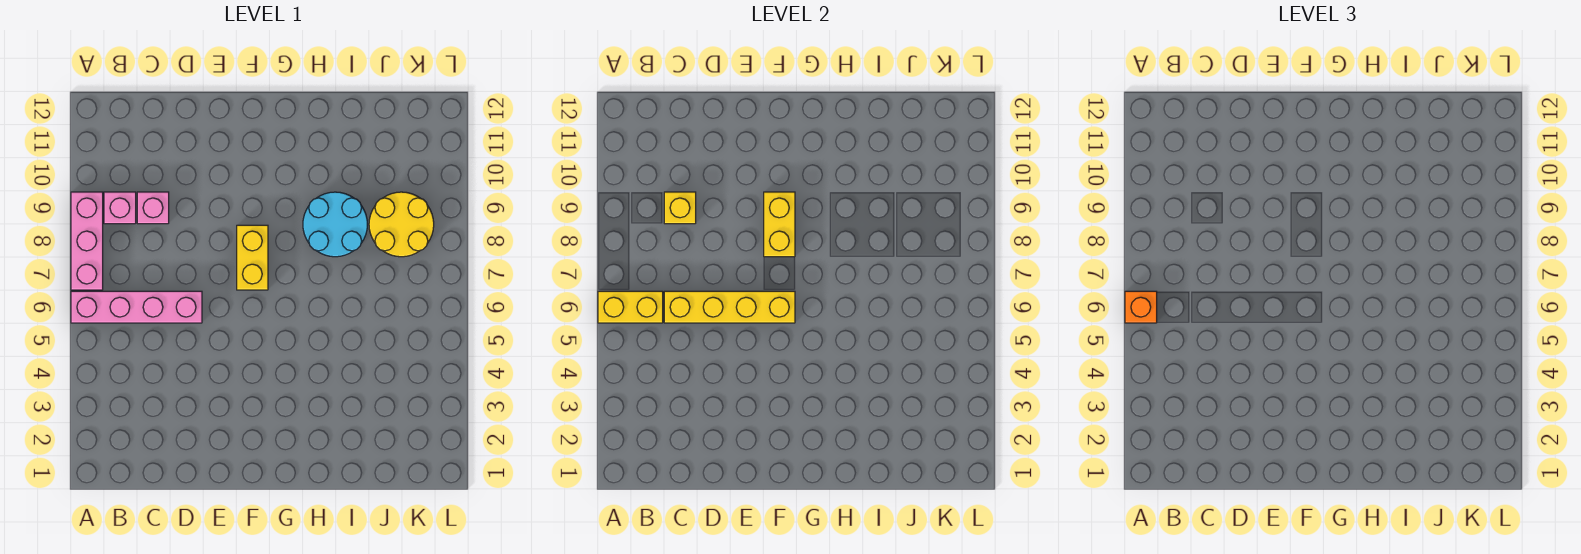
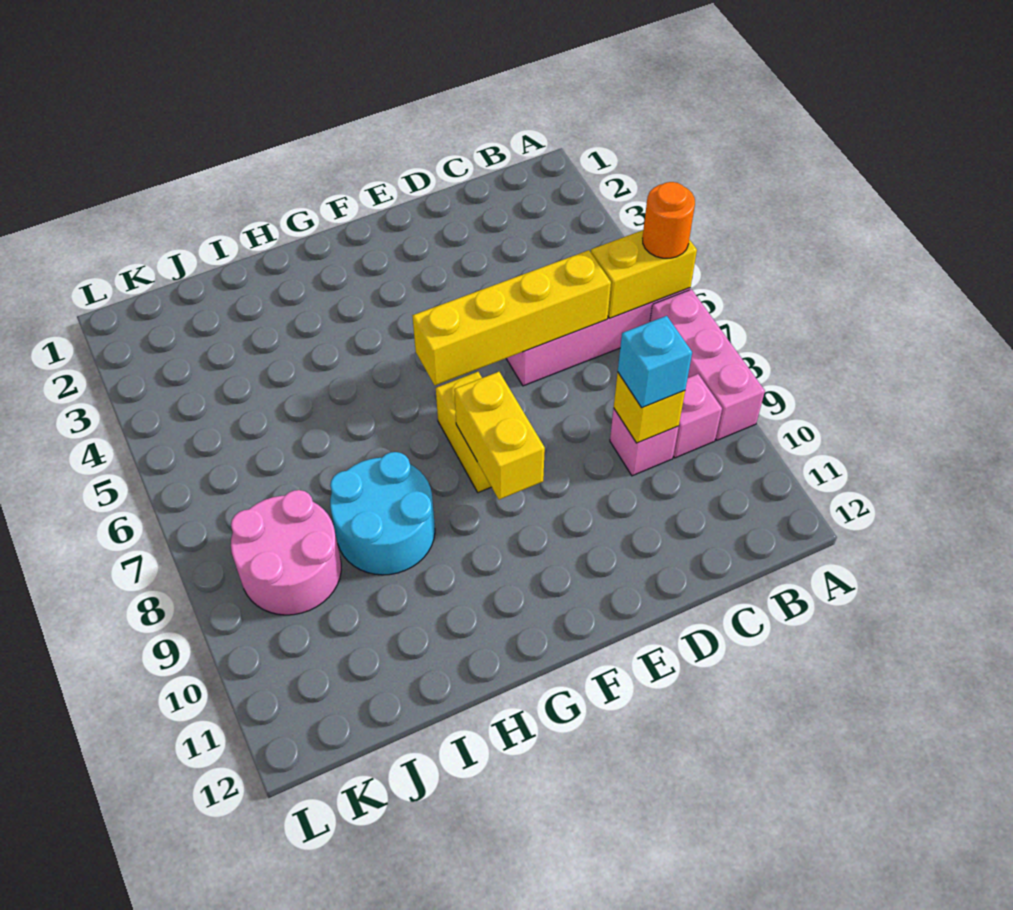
orange 1x1 brick [1125,291,1157,323] -> orange 1x1 round brick [643,182,695,258]
none -> cyan 1x1 brick [618,316,692,408]
yellow 2x2 round brick [369,192,434,257] -> pink 2x2 round brick [231,490,341,615]

